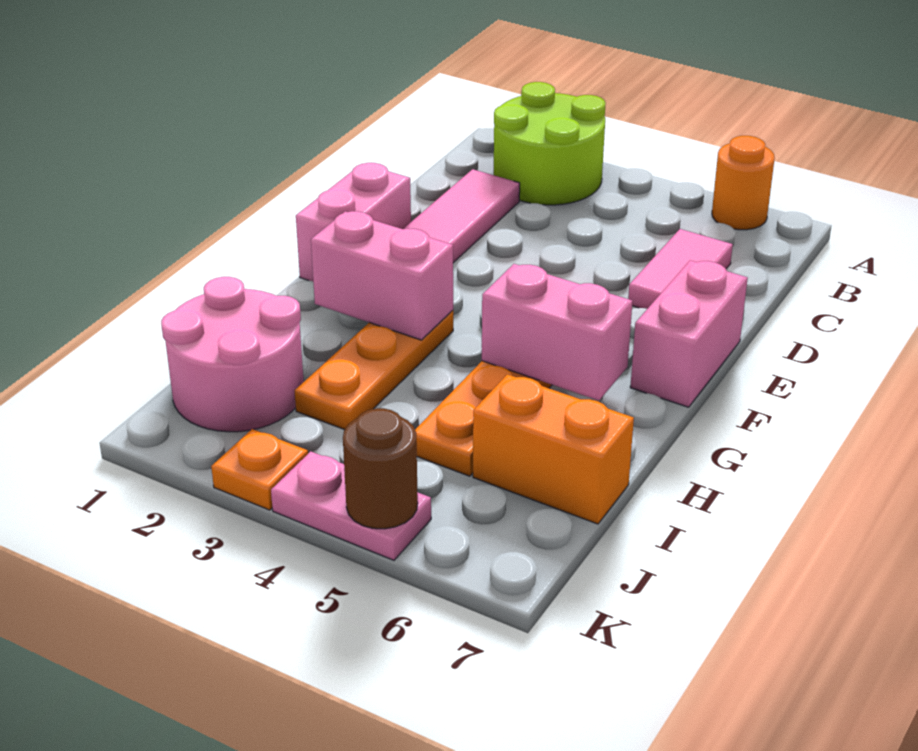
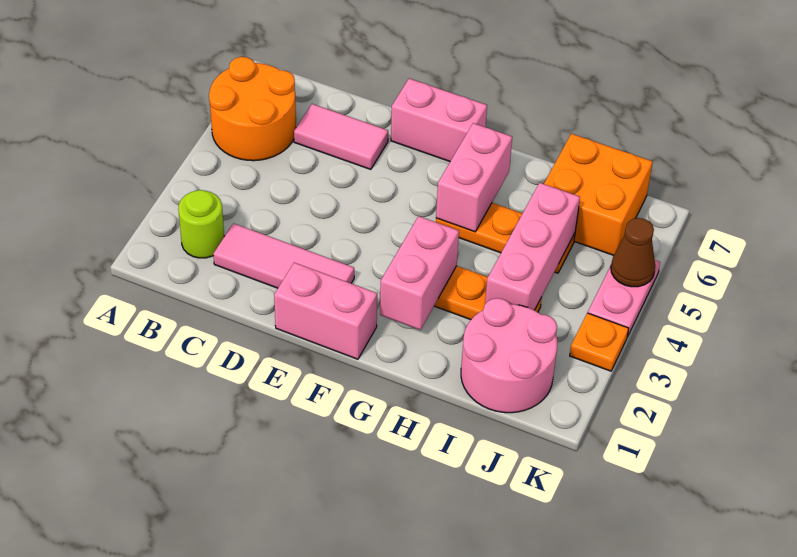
lime 2x2 round brick [494,82,605,205] -> lime 1x1 round brick [178,190,224,258]
orange 1x1 round brick [712,136,775,230] -> orange 2x2 round brick [209,57,296,161]
none -> pink 1x3 brick [485,183,580,310]
orange 1x2 brick [473,374,634,524] -> orange 2x2 brick [544,134,653,255]
brown 1x1 round brick [343,408,418,529] -> brown 1x1 cone [611,218,655,287]

